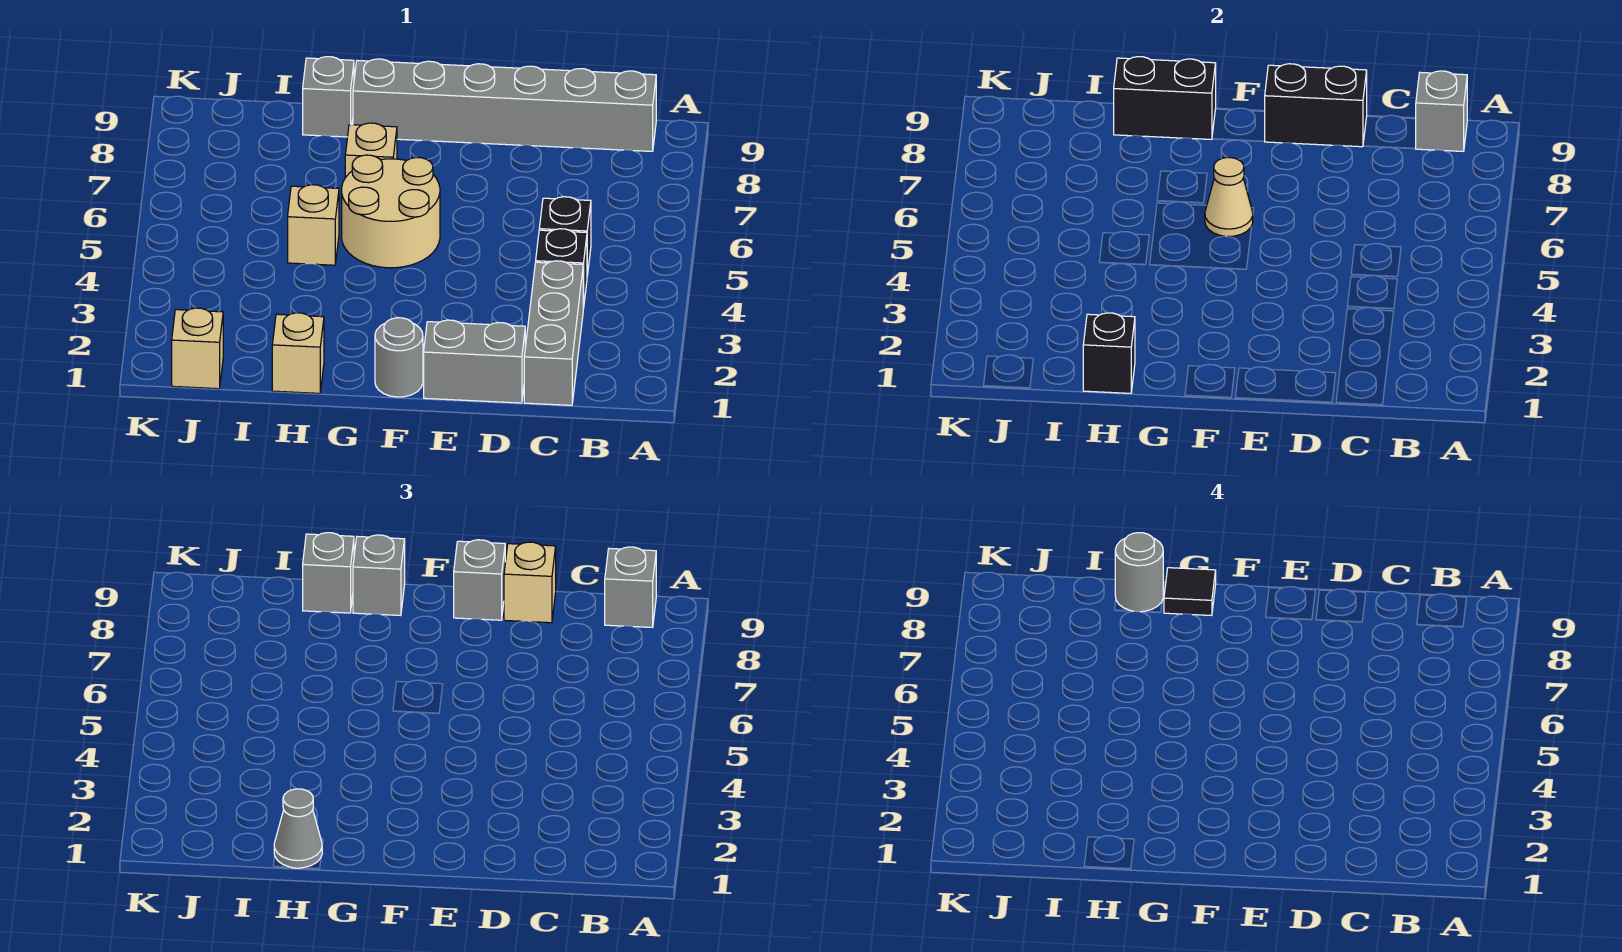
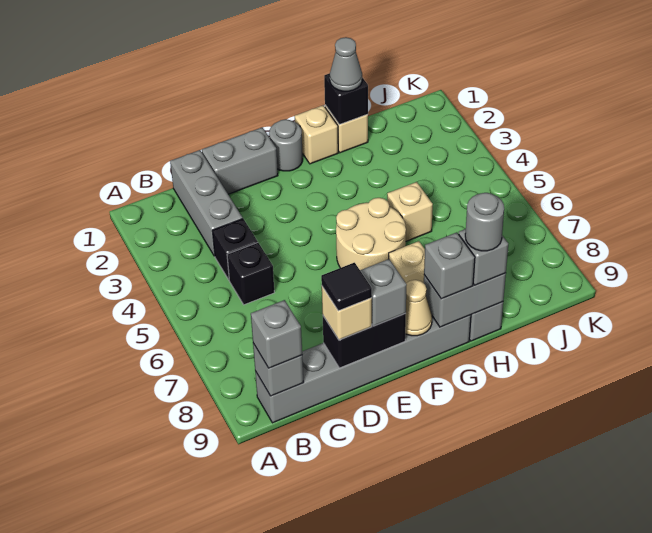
tan 1x1 cone [1205,158,1253,236] -> tan 1x1 cone moved to [405,280,432,336]
black 1x2 brick [1114,57,1216,140] -> grey 1x2 brick [424,273,506,327]
black 1x1 tile [1164,568,1216,616] -> black 1x1 tile moved to [321,263,372,311]
tan 1x1 brick [172,308,223,389] -> tan 1x1 brick moved to [295,105,338,164]

